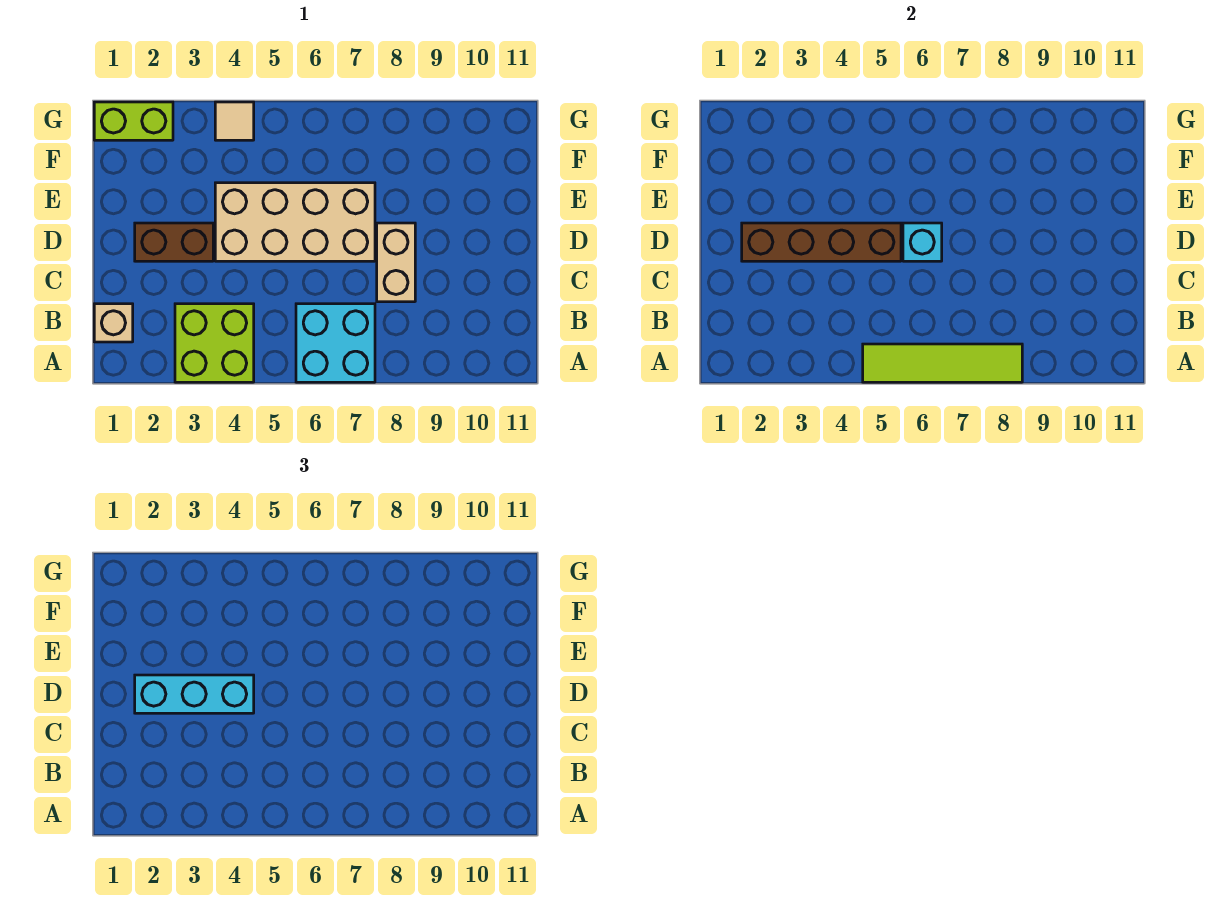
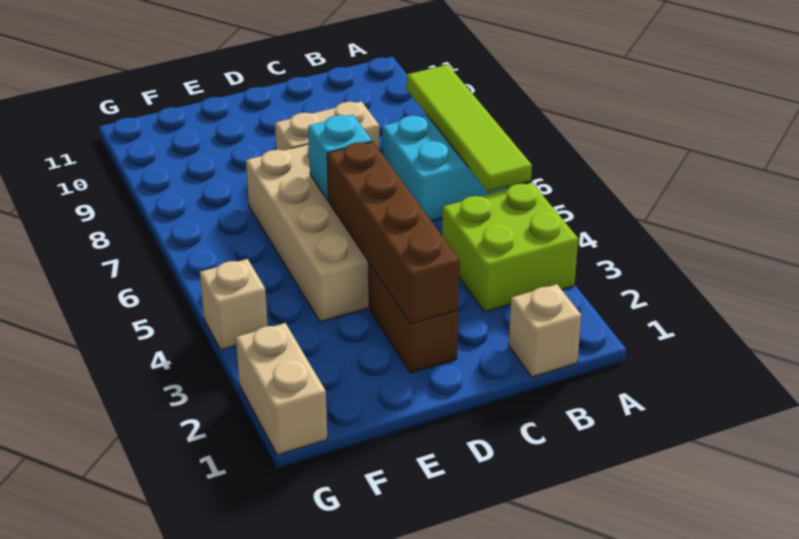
cyan 1x3 brick [135,675,254,713] -> none
lime 1x2 brick [94,102,173,140] -> tan 1x2 brick [236,323,327,455]
tan 1x1 tile [215,102,254,140] -> tan 1x1 brick [200,259,268,350]

